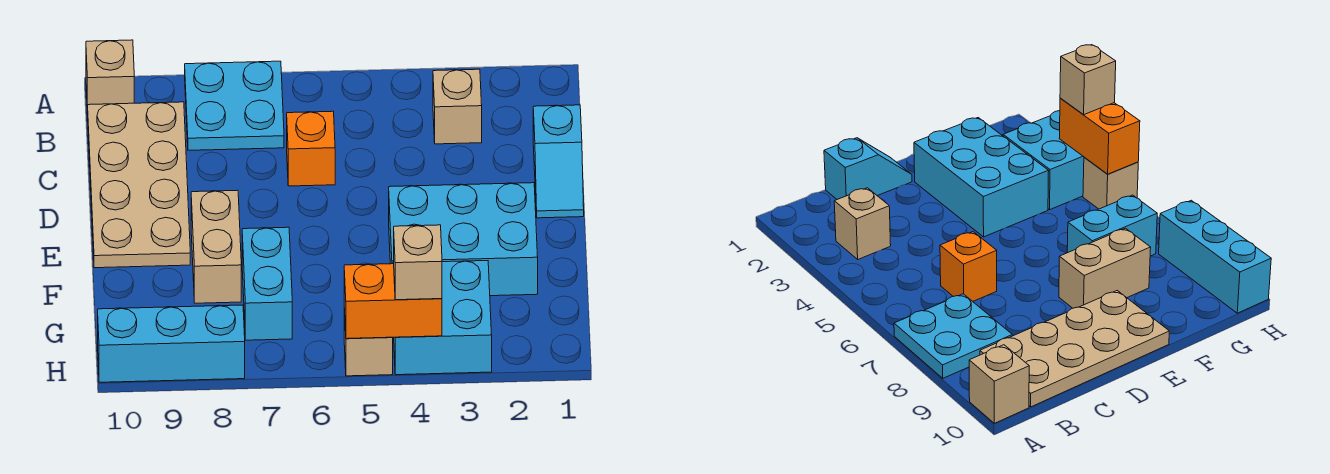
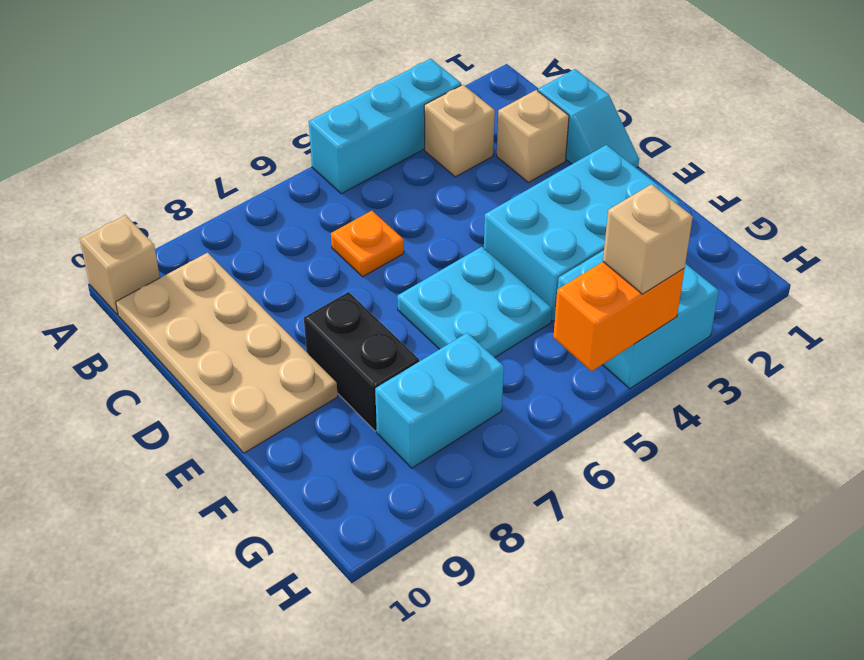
cyan 2x2 plate [185,61,284,150] -> cyan 2x2 plate moved to [397,247,552,358]
orange 1x1 brick [287,111,335,186] -> orange 1x1 plate [331,211,404,277]
tan 1x2 brick [191,190,241,303] -> black 1x2 brick [304,292,419,431]
cyan 1x2 brick [242,227,292,340] -> cyan 1x2 brick turned to [375,333,504,468]
tan 1x1 brick [344,308,393,376] -> tan 1x1 brick moved to [497,90,569,183]
cyan 1x3 brick [98,305,245,382] -> cyan 1x3 brick moved to [309,59,461,194]

